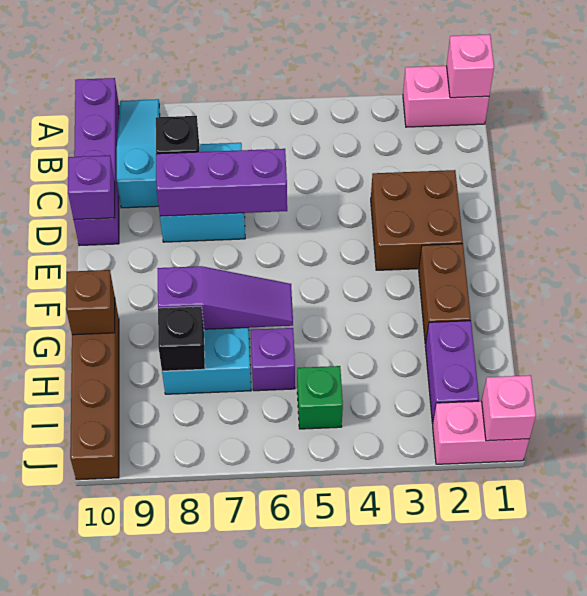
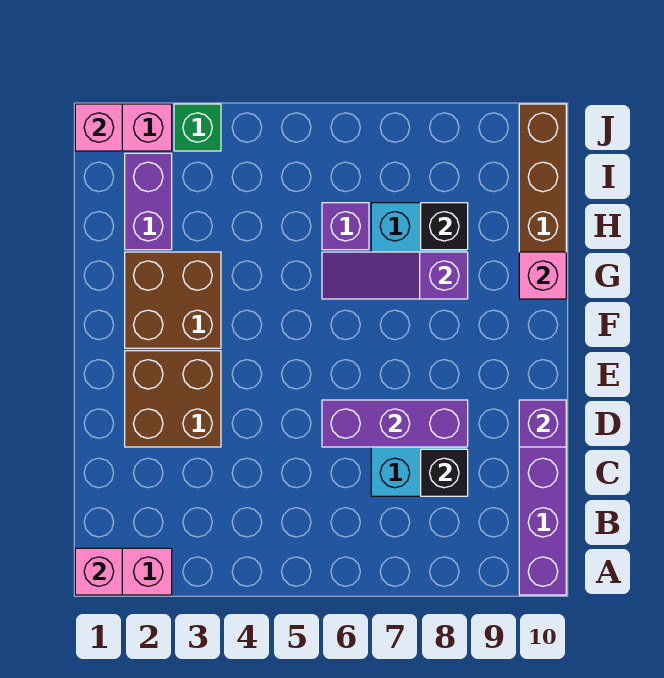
cyan 1x3 slope [117,99,160,208] -> none
brown 1x2 brick [419,244,471,344] -> brown 2x2 brick [125,252,221,348]
brown 1x1 brick [66,270,115,335] -> pink 1x1 brick [519,252,566,299]
green 1x1 brick [297,366,343,429] -> green 1x1 brick moved to [174,104,221,151]

